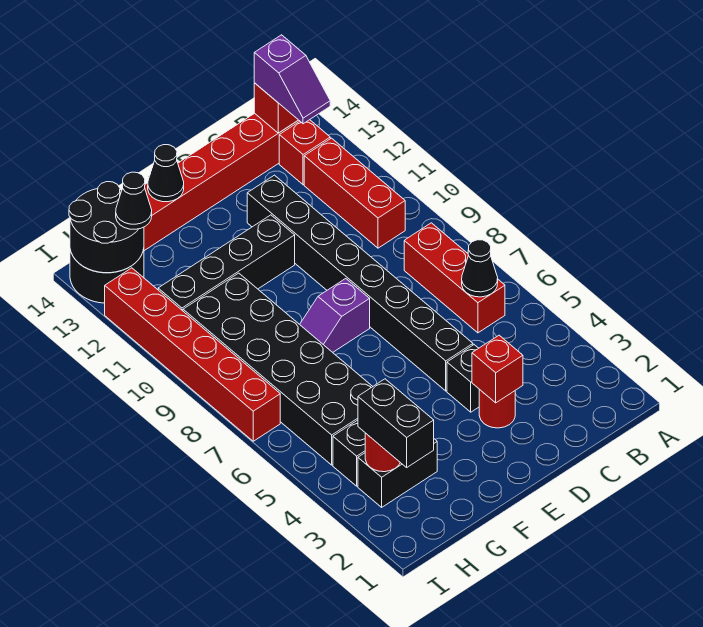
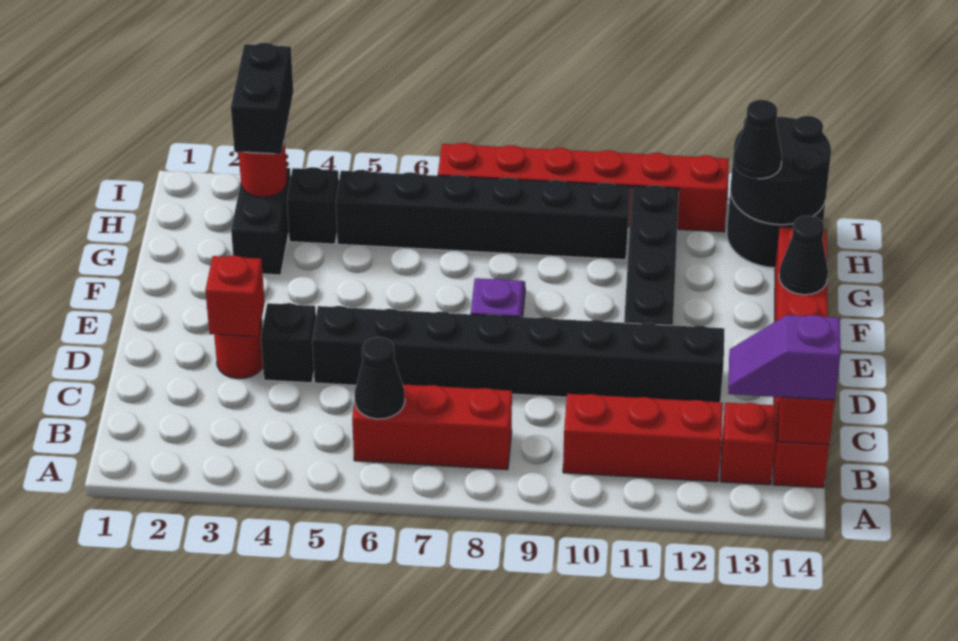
black 2x6 brick [183,273,373,465] -> black 1x6 brick [336,170,630,260]
black 1x2 brick [358,379,434,467] -> black 1x2 brick turned to [231,43,293,154]

